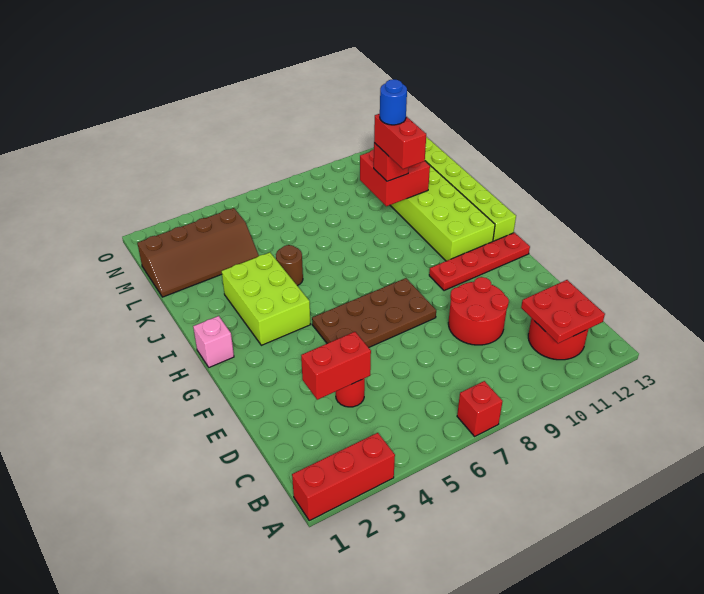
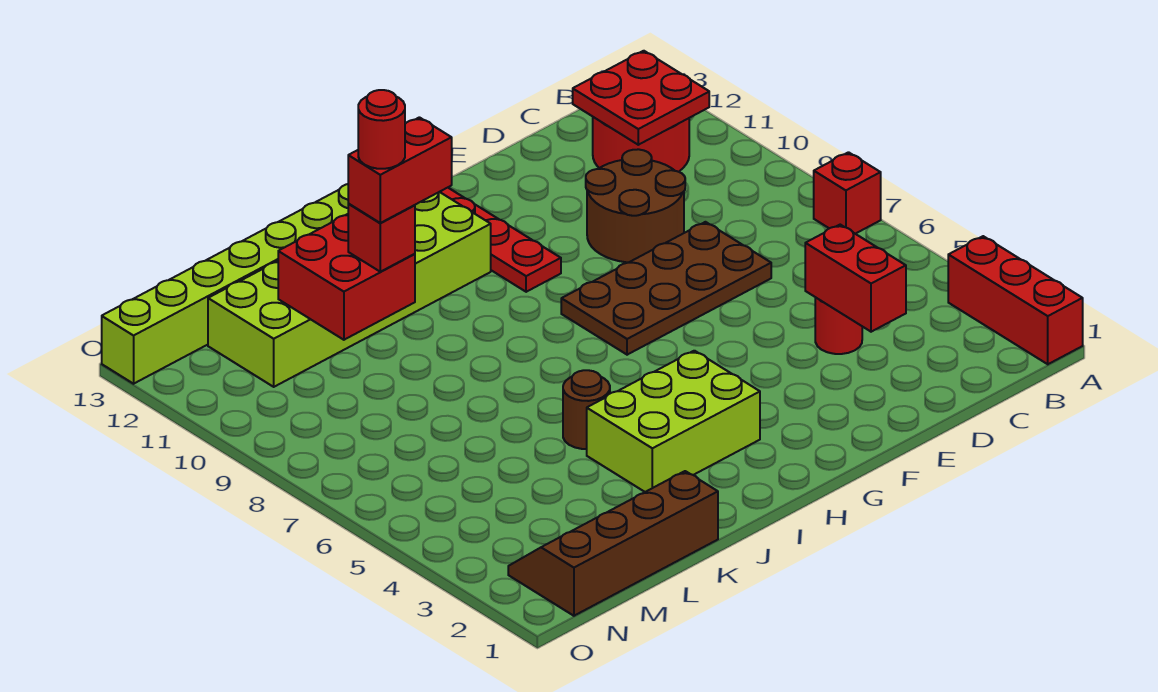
red 2x2 round brick [448,277,509,345] -> brown 2x2 round brick [586,149,685,262]
brown 2x4 plate [312,278,436,348] -> brown 2x4 plate turned to [561,222,771,355]
pink 1x1 brick [193,316,234,367] -> none
blue 1x1 round brick [380,79,407,125] -> red 1x1 round brick [358,90,405,169]
brown 2x4 slope [137,208,259,297] -> brown 2x4 slope turned to [508,471,718,616]

